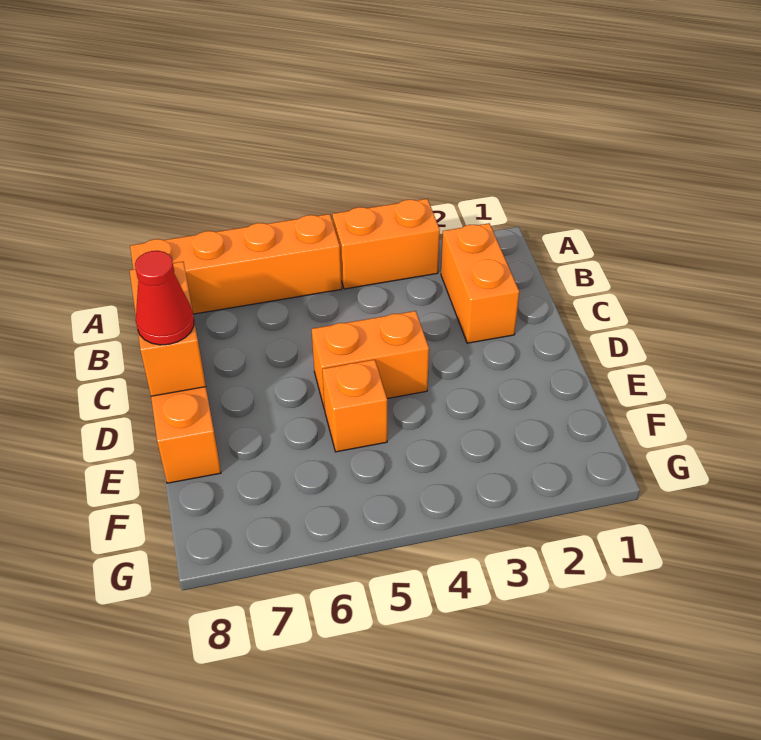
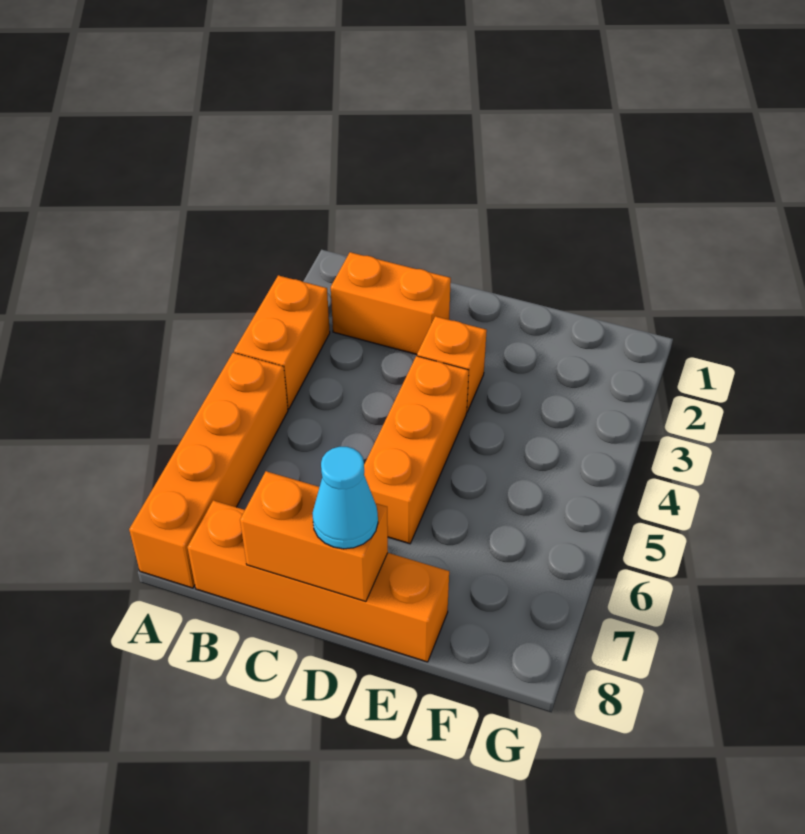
orange 1x2 brick [312,311,429,410] -> orange 1x3 brick [364,356,469,544]
red 1x1 cone [135,251,194,345] -> cyan 1x1 cone [312,447,378,549]
orange 1x1 brick [322,360,387,452] -> orange 1x1 brick moved to [417,316,487,412]

